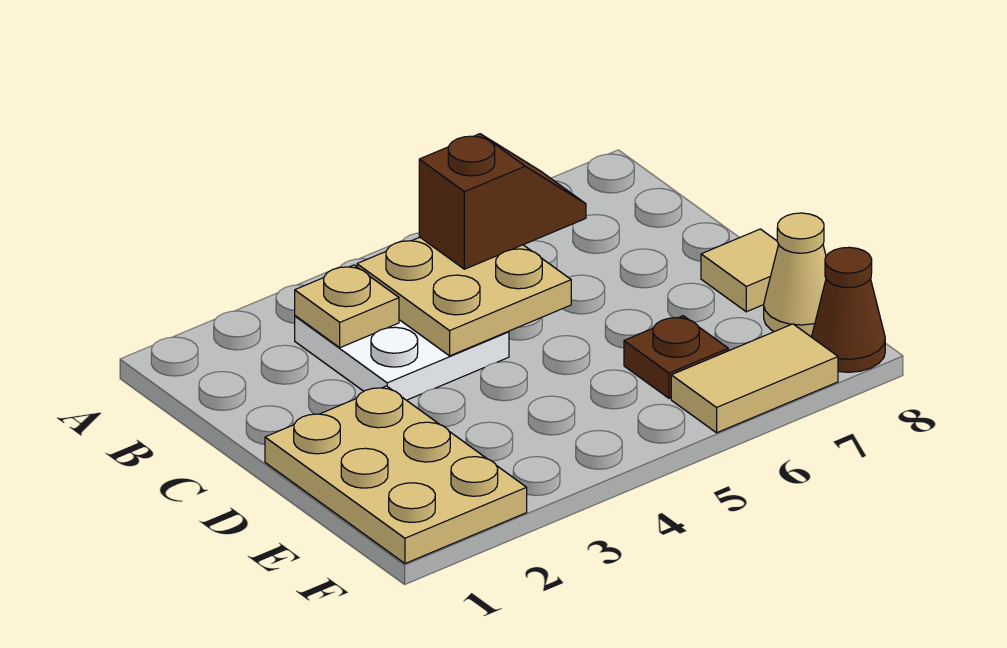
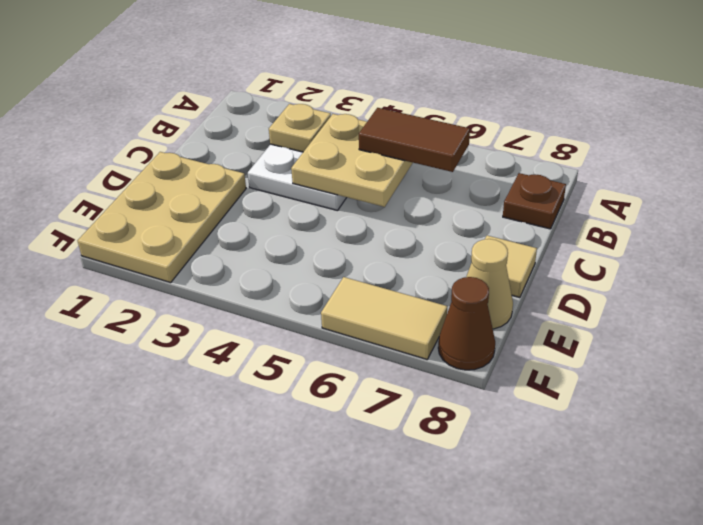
brown 1x2 slope [419,134,586,269] -> brown 1x2 tile [359,108,470,172]
brown 1x1 plate [624,316,728,398] -> brown 1x1 plate moved to [503,173,566,229]

